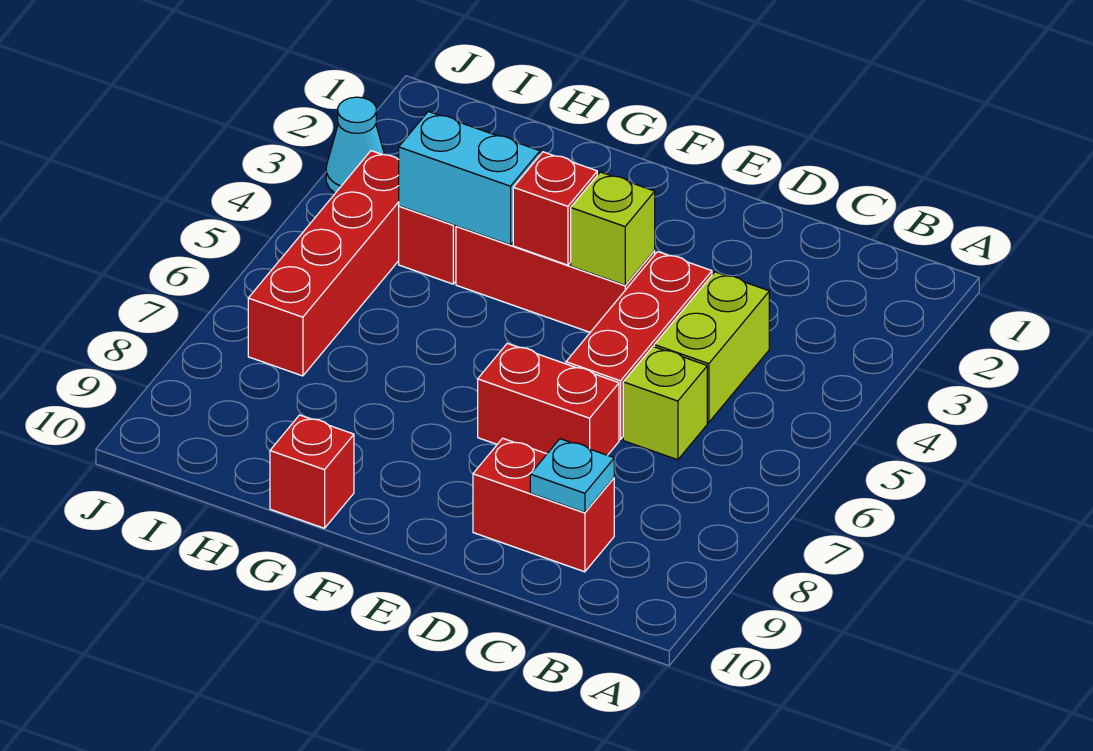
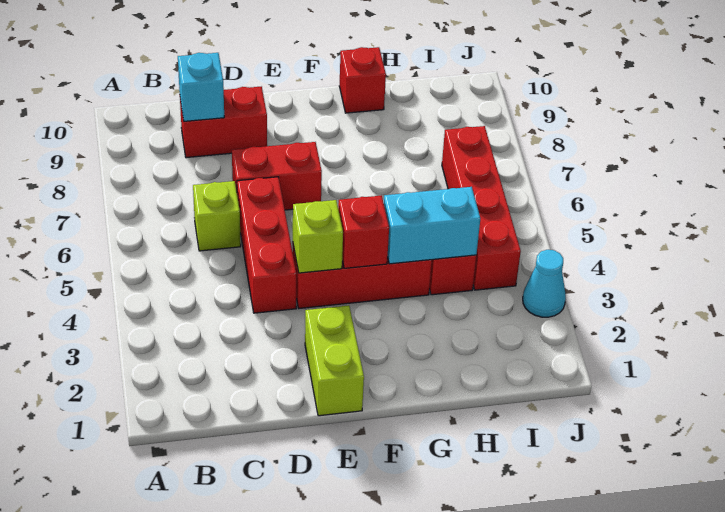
lime 1x2 brick [654,272,769,422] -> lime 1x2 brick moved to [305,305,364,416]
cyan 1x1 plate [530,439,614,512] -> cyan 1x1 brick [178,53,224,121]

